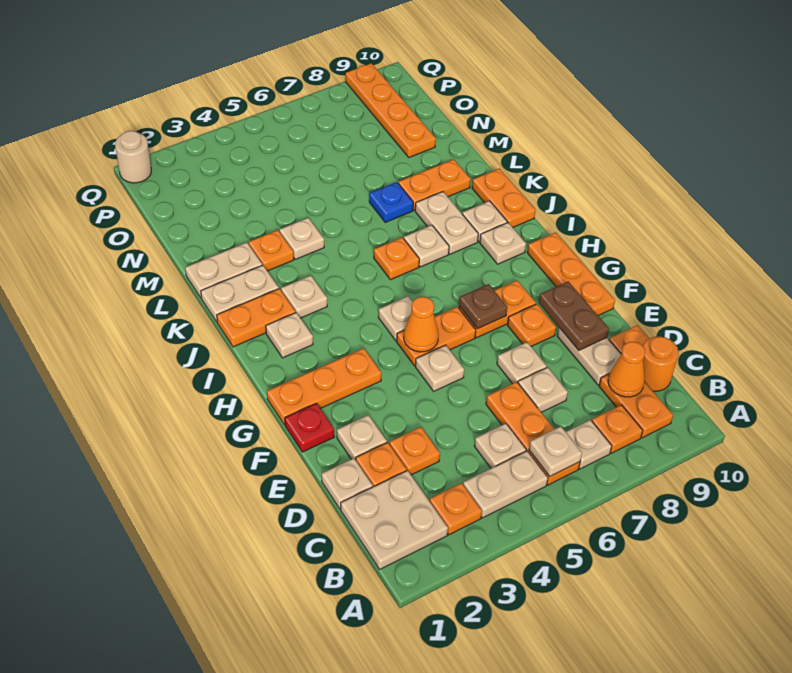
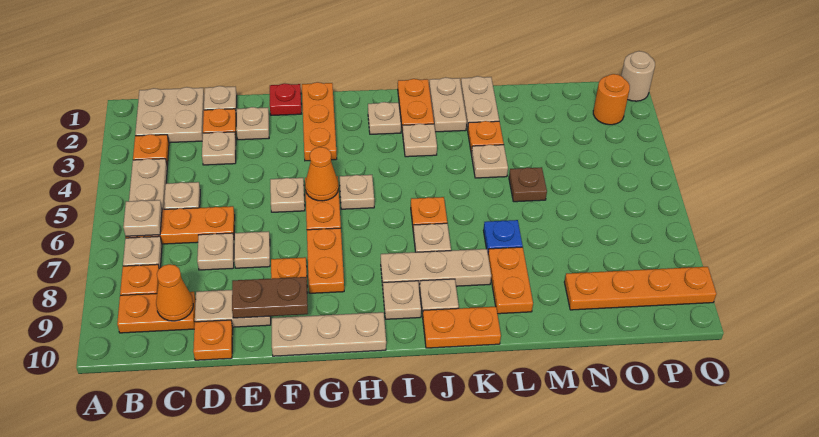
orange 1x1 round brick [643,337,678,391] -> orange 1x1 round brick moved to [593,74,630,125]
orange 1x1 plate [389,427,440,475] -> tan 1x1 plate [202,132,236,165]
orange 1x3 plate [527,232,615,316] -> tan 1x3 plate [272,312,386,356]
brown 1x1 plate [459,284,507,329] -> brown 1x1 plate moved to [509,167,547,202]
tan 1x2 plate [415,192,478,254] -> tan 1x3 plate [381,249,491,288]

